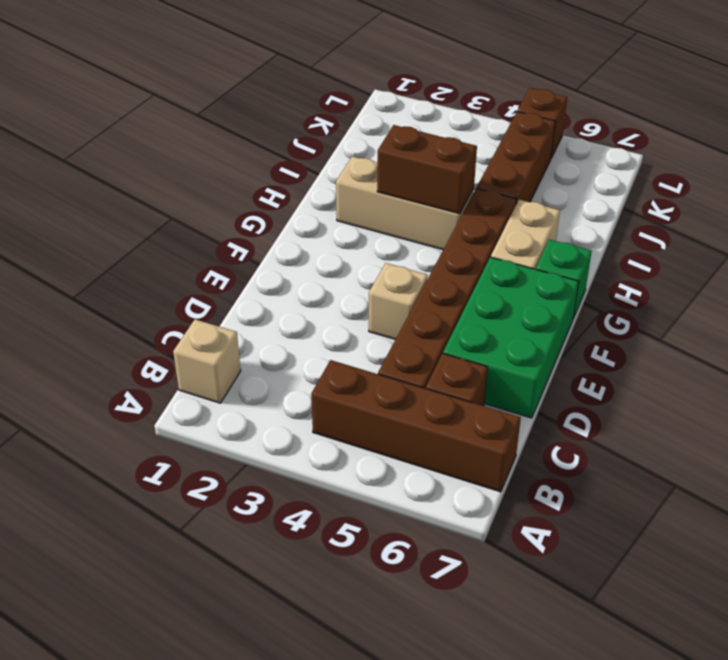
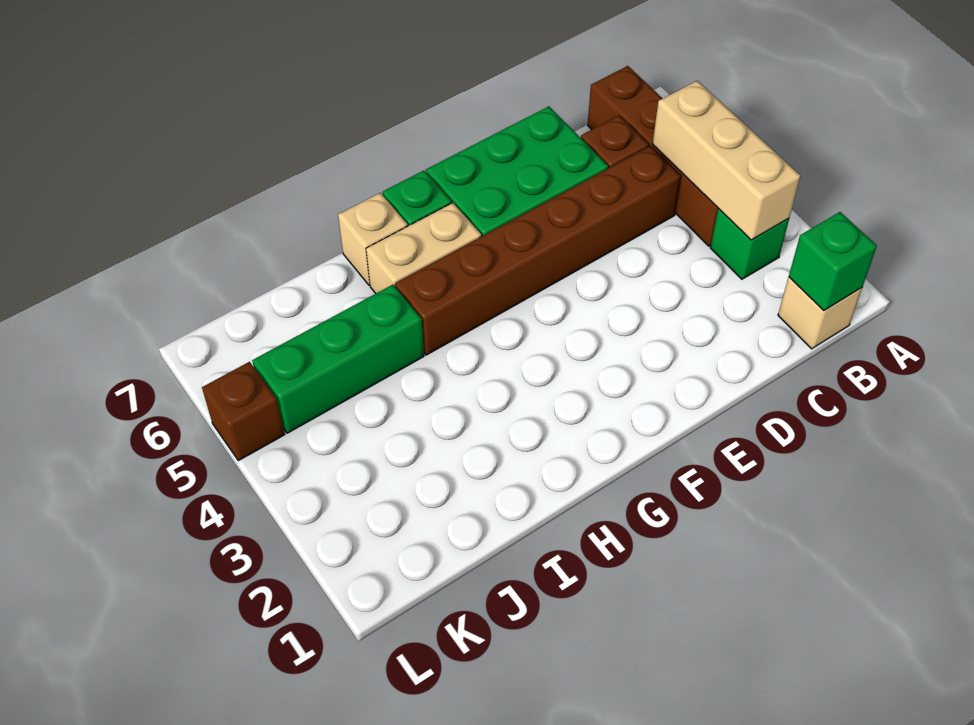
none -> green 1x1 brick [789,212,877,311]
none -> green 1x1 brick [710,208,789,279]
tan 1x1 brick [369,263,428,339] -> tan 1x1 brick moved to [338,193,408,285]
tan 1x3 brick [336,156,474,250] -> tan 1x3 brick moved to [653,81,800,240]
brown 1x2 brick [377,125,477,214] -> none
brown 1x3 brick [477,112,555,204] -> green 1x3 brick [252,285,424,433]

